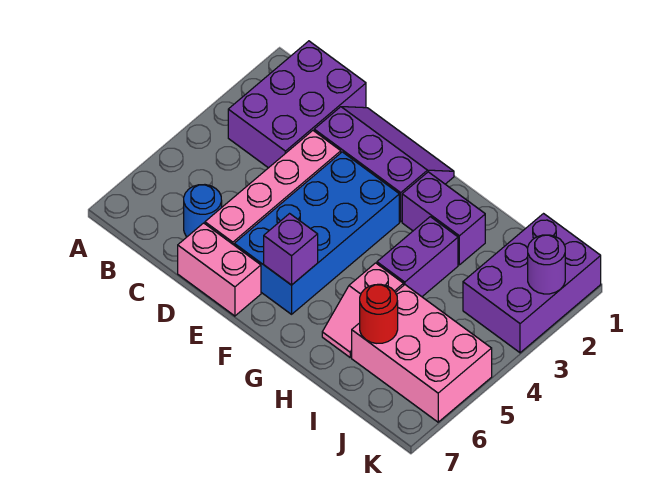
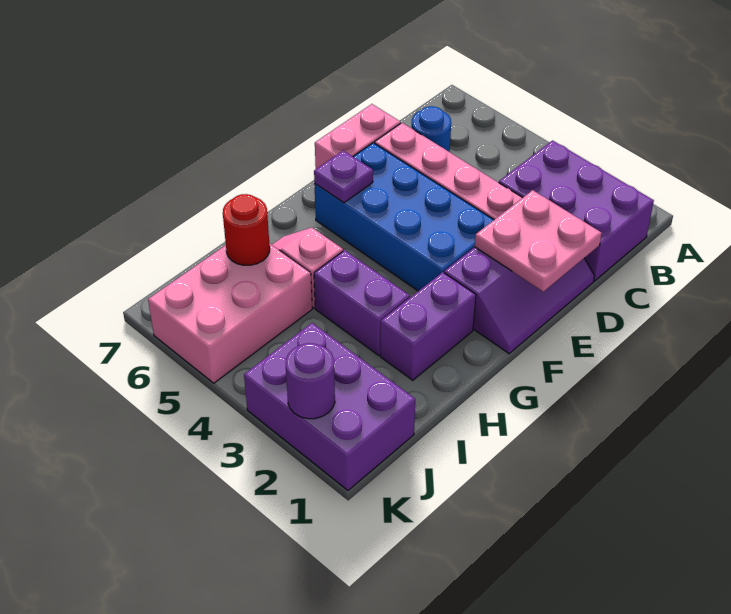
none -> pink 2x2 plate [475,190,602,292]
purple 1x1 brick [264,214,318,285] -> purple 1x1 plate [314,150,373,203]

